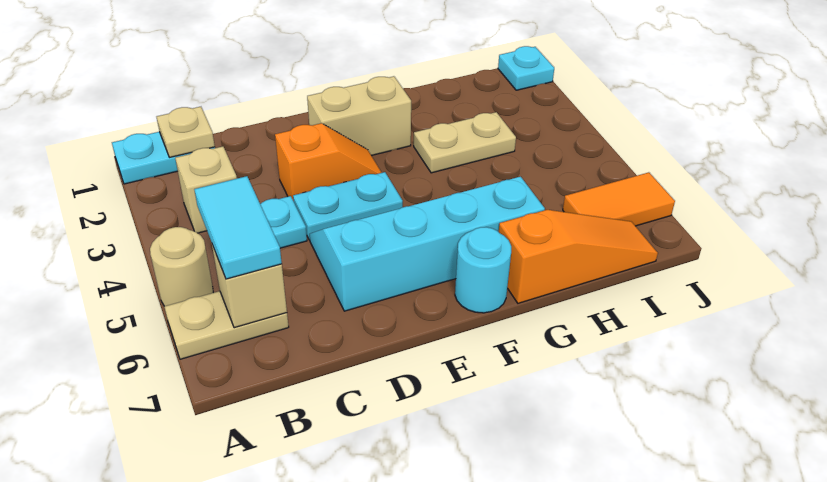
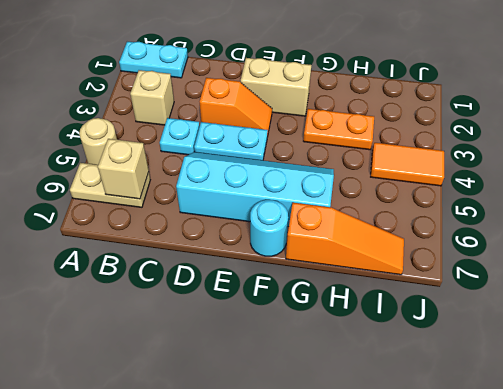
tan 1x1 plate [157,107,215,157] -> none
cyan 1x2 tile [194,176,282,279] -> none
tan 1x2 plate [414,112,516,173] -> orange 1x2 plate [303,109,374,150]
orange 1x2 tile [563,172,675,226] -> orange 1x2 tile moved to [371,143,444,186]
cyan 1x1 plate [498,46,554,90] -> none

